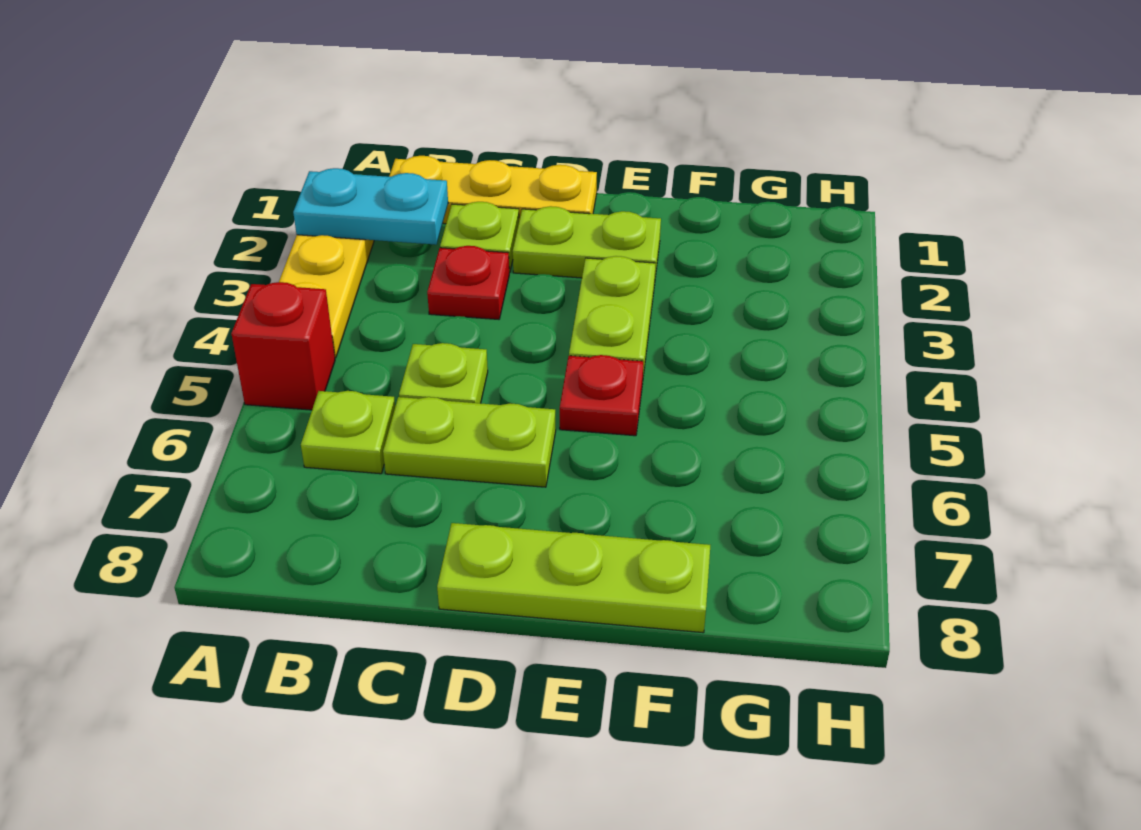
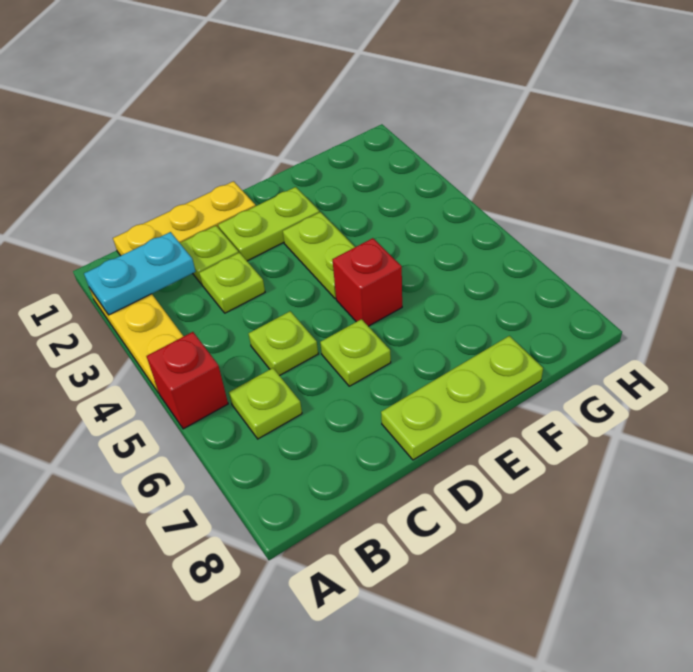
red 1x1 plate [427,246,509,319] -> lime 1x1 plate [199,253,265,313]
lime 1x2 plate [383,397,556,487] -> lime 1x1 plate [320,319,391,386]
red 1x1 plate [560,355,644,436] -> red 1x1 brick [332,238,402,326]

